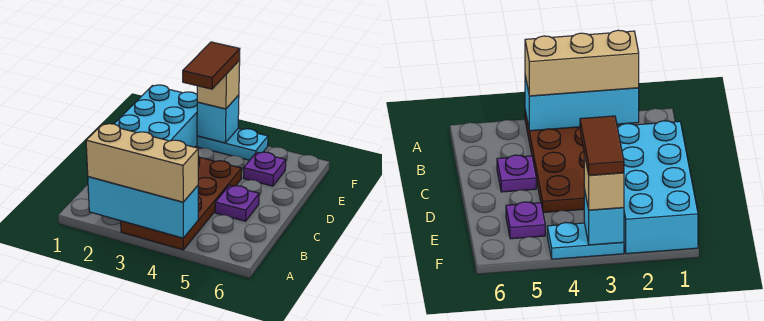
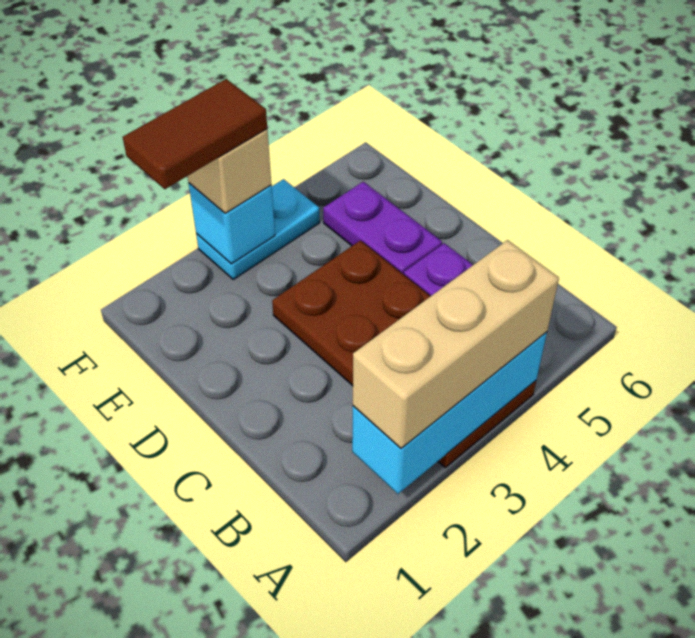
cyan 2x4 brick [114,85,197,147] -> none
brown 1x2 tile [183,42,240,89] -> brown 1x2 tile turned to [123,79,267,189]
purple 1x1 plate [243,152,286,186] -> purple 1x2 plate [323,182,442,274]

